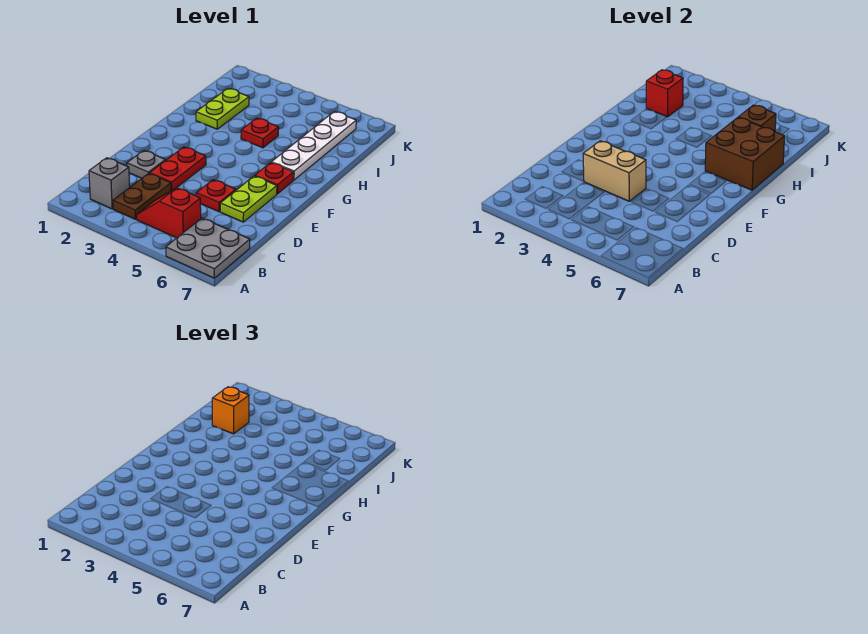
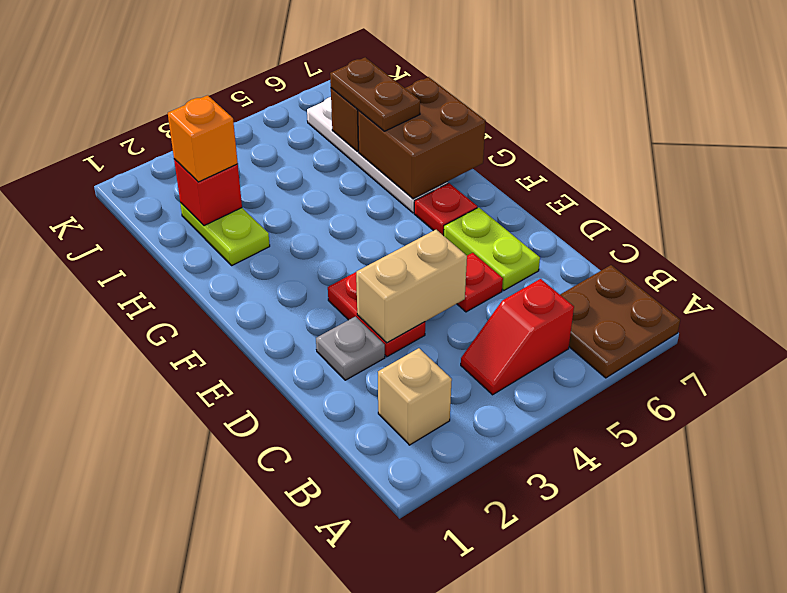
grey 2x2 plate [166,218,250,278] -> brown 2x2 plate [560,265,680,378]
grey 1x1 brick [89,158,130,209] -> tan 1x1 brick [378,348,452,445]
brown 1x2 plate [113,173,171,219] -> brown 1x2 plate moved to [330,57,420,131]
red 1x1 plate [241,118,279,148] -> none

